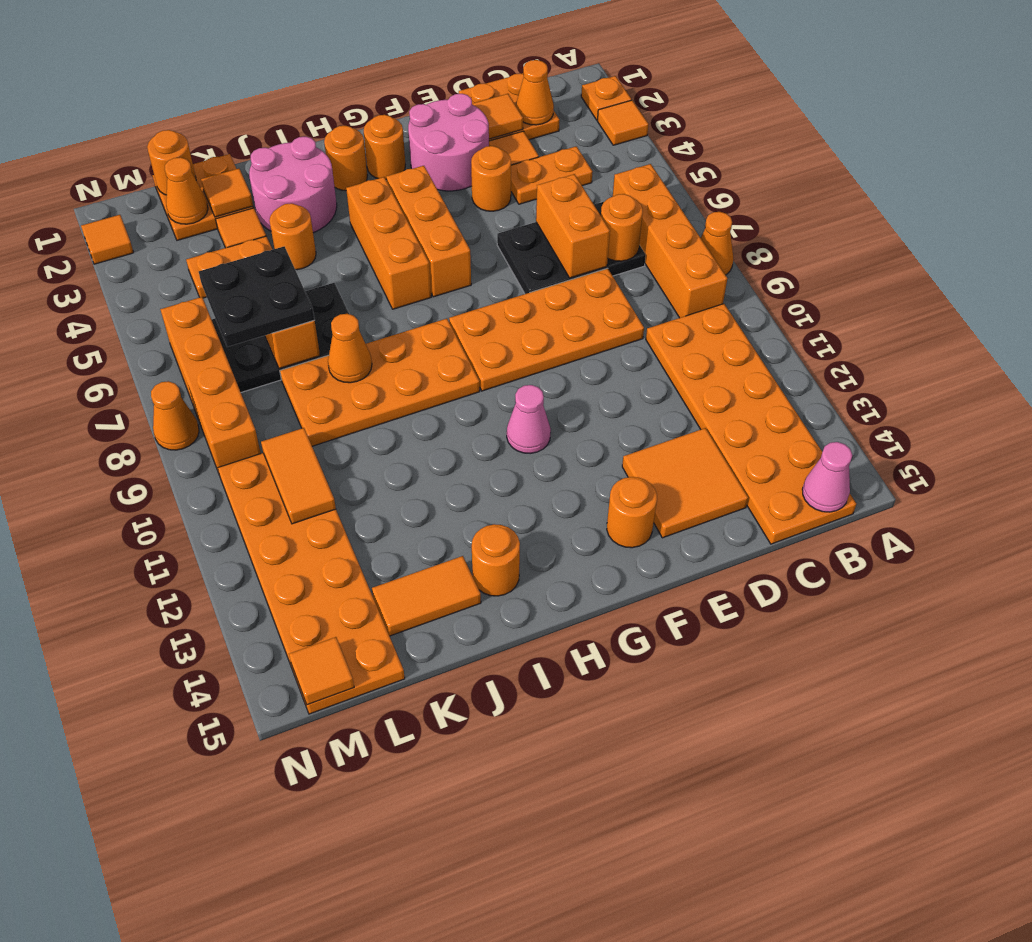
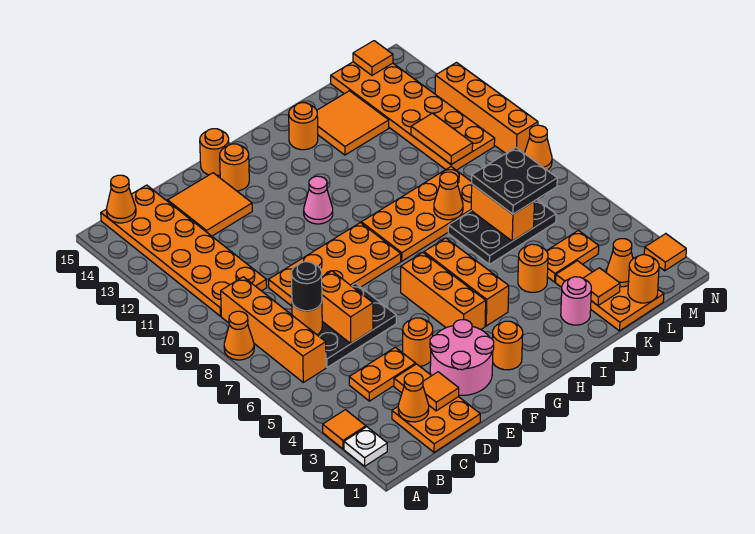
orange 1x1 plate [581,76,631,120] -> white 1x1 plate [344,427,387,466]
pink 1x1 cone [802,442,853,512] -> orange 1x1 cone [107,175,136,223]
none -> black 1x1 round brick [291,262,322,311]
orange 1x1 round brick [324,126,367,191] -> orange 1x1 round brick moved to [200,129,229,176]
pink 2x2 round brick [249,136,337,233] -> pink 1x1 round brick [561,277,591,325]
orange 1x2 tile [372,556,481,636] -> orange 2x2 tile [317,91,389,155]
orange 1x4 brick [160,297,261,473] -> orange 1x4 brick moved to [435,63,538,154]

